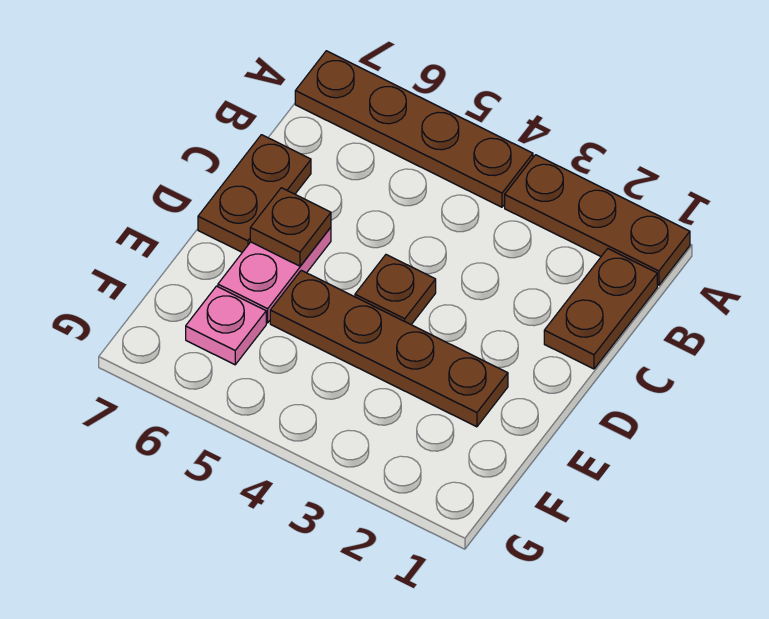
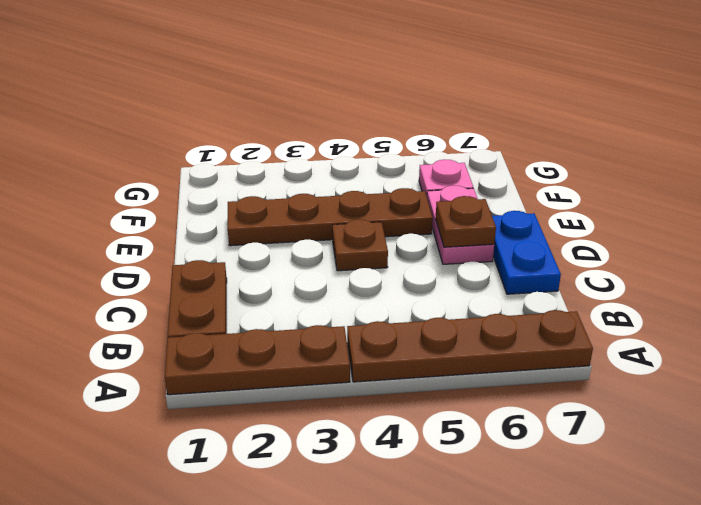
brown 1x2 plate [198,135,311,252] -> blue 1x2 plate [492,211,561,294]

